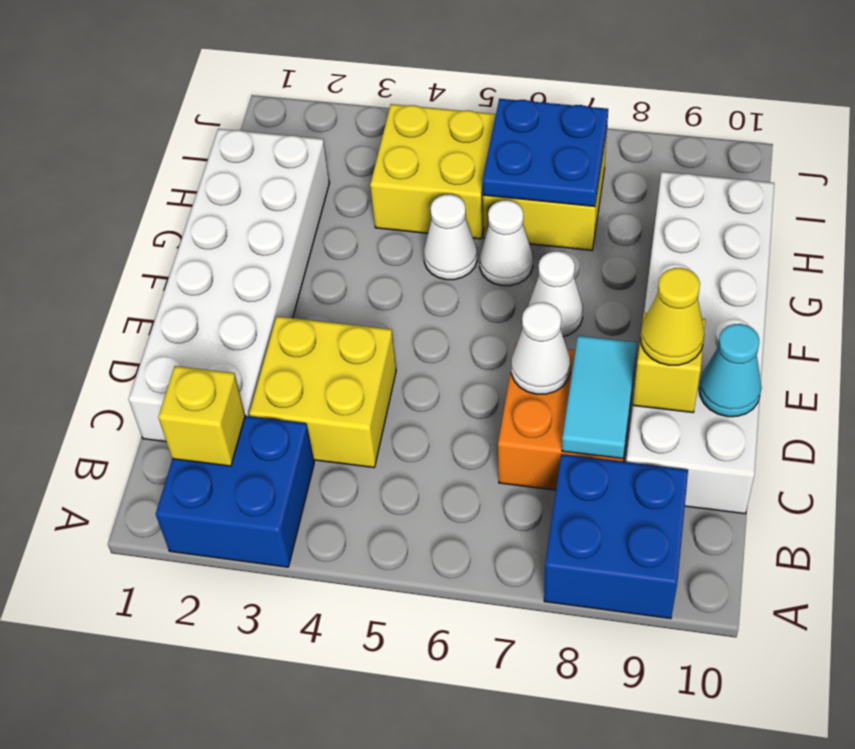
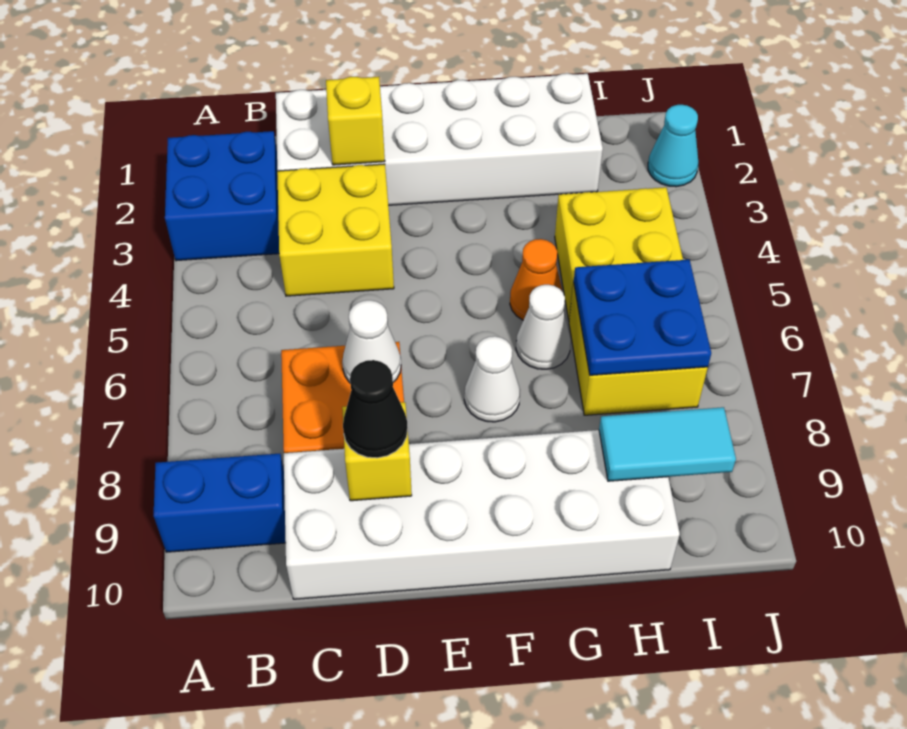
blue 2x2 brick [544,454,688,619] -> blue 1x2 brick [154,454,286,552]
yellow 1x1 brick [158,366,245,466] -> yellow 1x1 brick moved to [326,77,385,165]
cyan 1x2 tile [562,336,637,459] -> cyan 1x2 tile moved to [599,407,736,481]
yellow 1x1 cone [641,268,704,365] -> black 1x1 cone [343,360,408,458]
cyan 1x1 cone [699,324,762,417] -> cyan 1x1 cone moved to [648,105,698,187]
white 1x1 cone [424,194,477,280] -> orange 1x1 cone [510,239,563,320]

